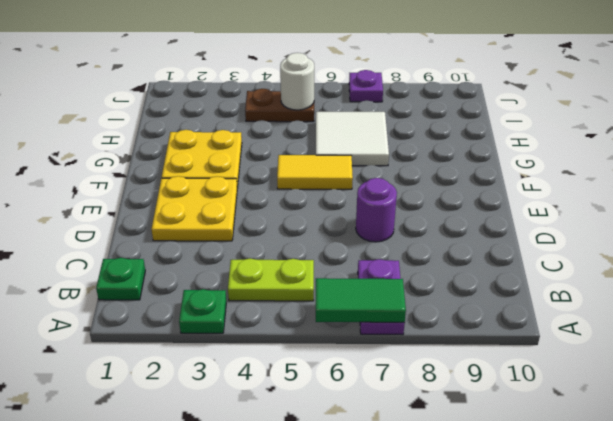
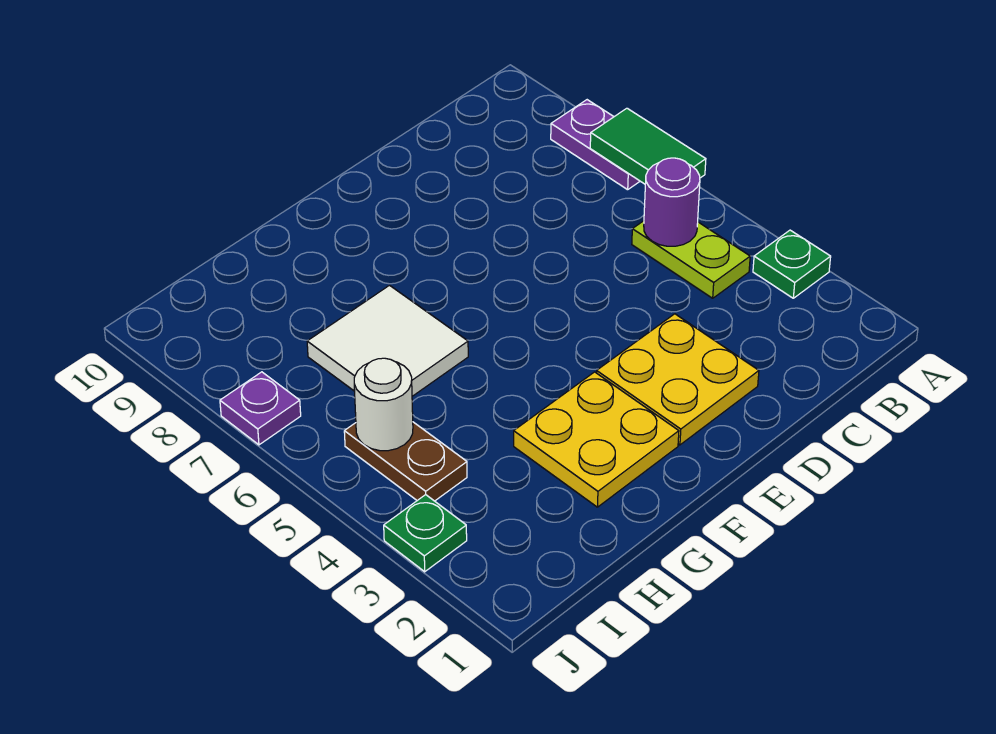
purple 1x2 plate [358,259,405,335] -> purple 1x2 plate turned to [551,100,640,190]
green 1x1 plate [96,258,145,300] -> green 1x1 plate moved to [384,495,467,572]
purple 1x1 round brick [356,178,397,242] -> purple 1x1 round brick moved to [644,158,700,246]
yellow 1x2 tile [277,155,353,189] -> none

